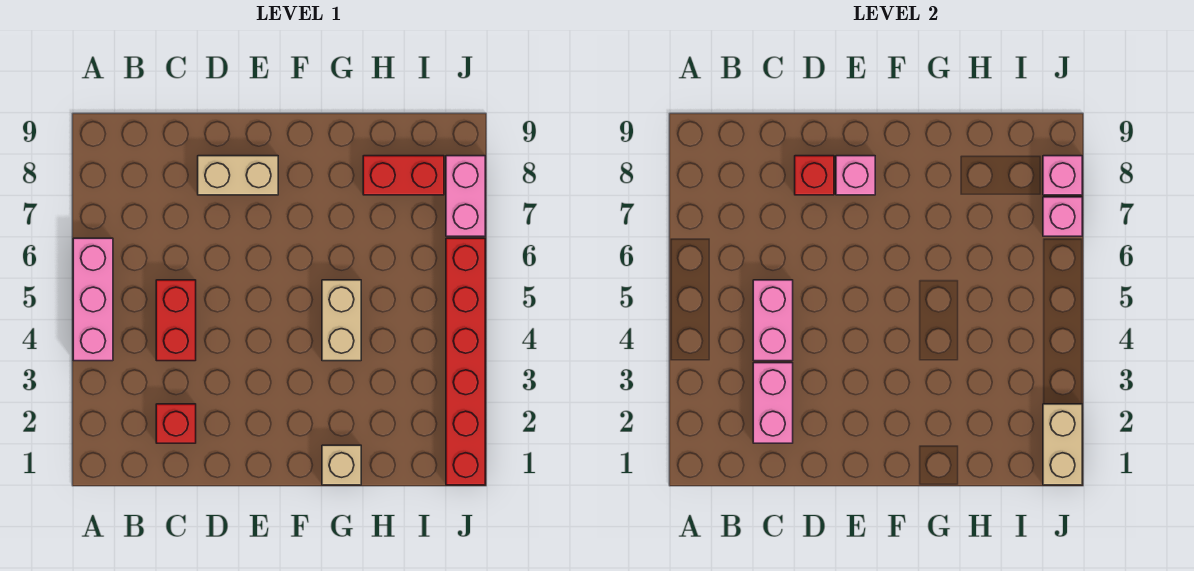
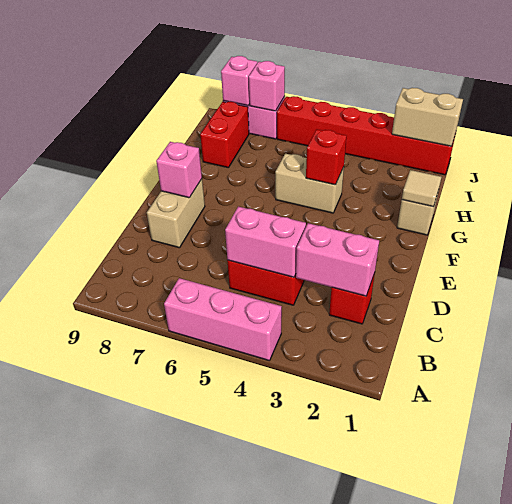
red 1x1 brick [795,156,834,195] -> red 1x1 brick moved to [306,129,346,185]
none -> tan 1x1 tile [402,170,441,207]

